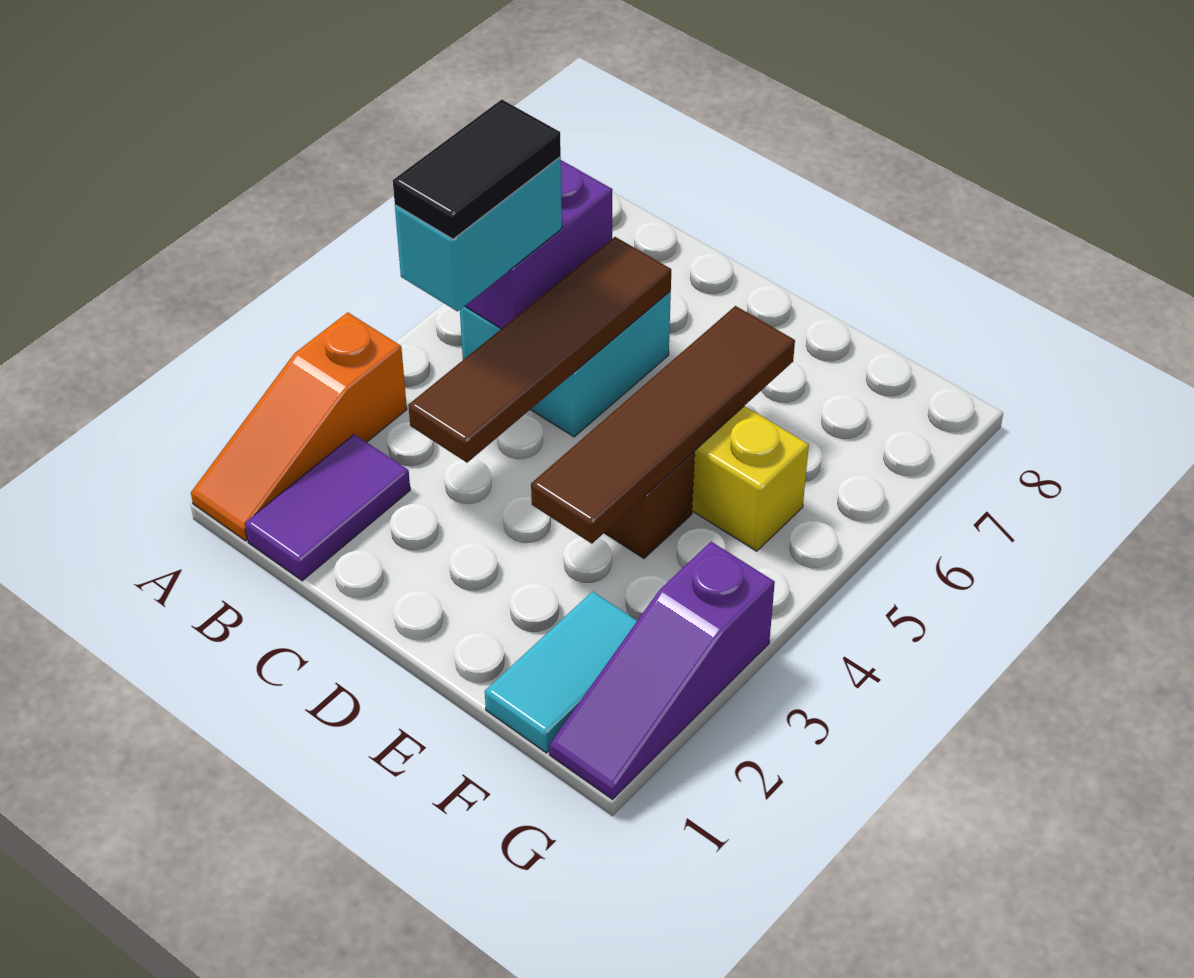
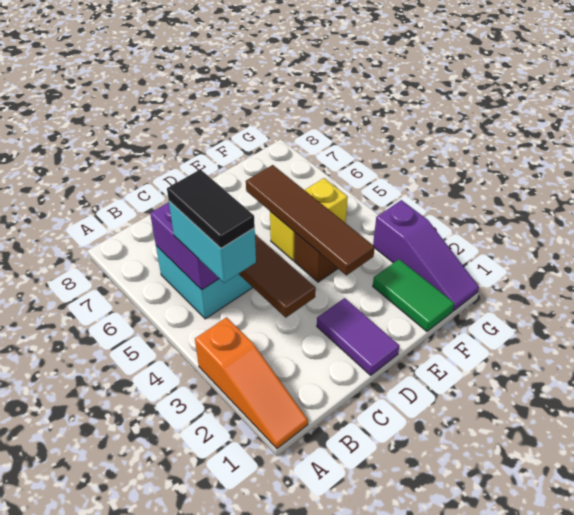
purple 1x2 tile [245,434,410,581] -> purple 1x2 tile moved to [317,298,399,375]
cyan 1x2 tile [485,591,637,753] -> green 1x2 tile [373,259,454,331]

